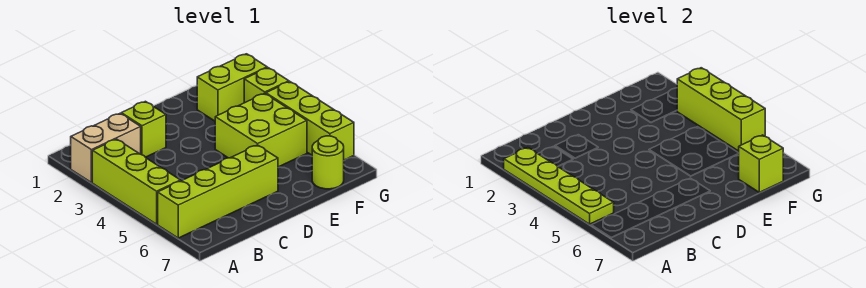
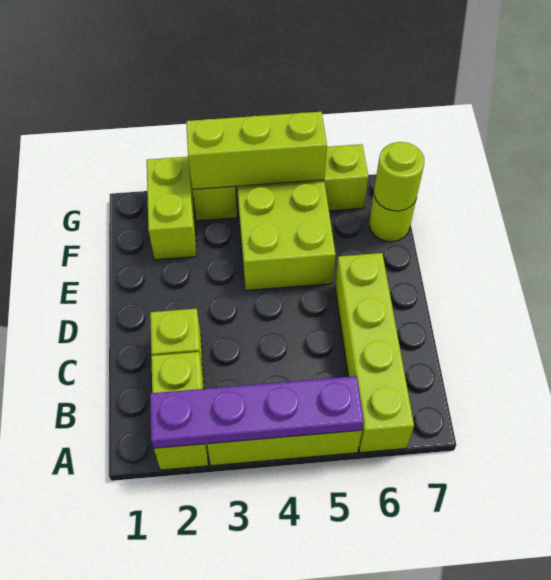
tan 1x2 brick [71,113,141,183] -> lime 1x2 brick [151,352,208,470]
lime 1x4 plate [504,148,614,224] -> purple 1x4 plate [150,376,364,448]
lime 1x1 brick [739,135,784,192] -> lime 1x1 round brick [374,142,424,211]

